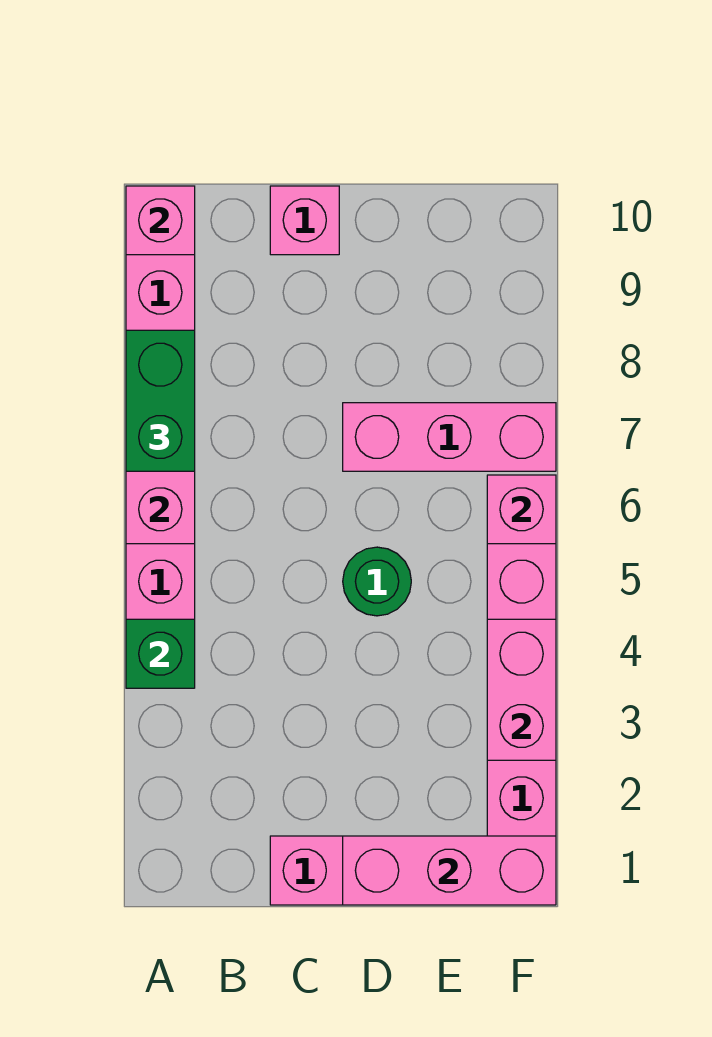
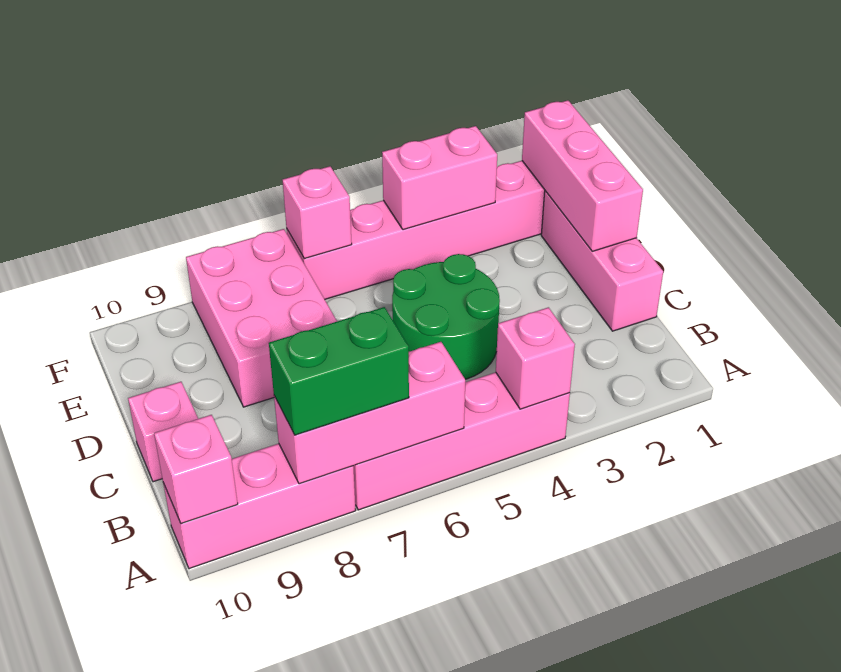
green 1x1 brick [126,619,195,688] -> pink 1x1 brick [496,307,575,409]
green 1x1 round brick [343,547,411,616] -> green 2x2 round brick [392,254,500,379]
pink 1x3 brick [343,403,556,471] -> pink 2x3 brick [186,229,337,407]

